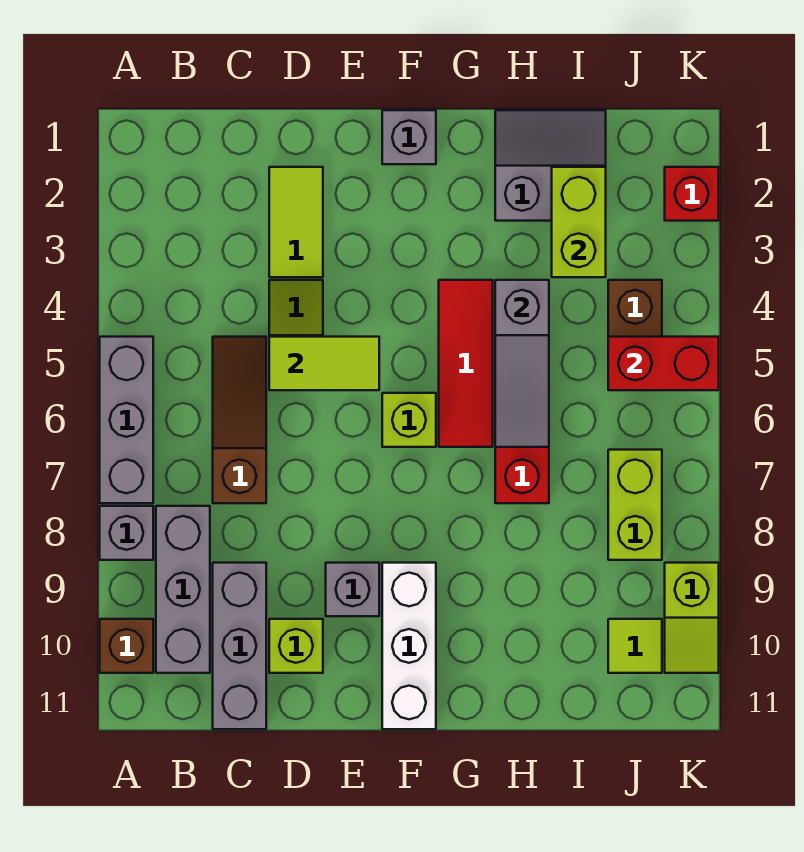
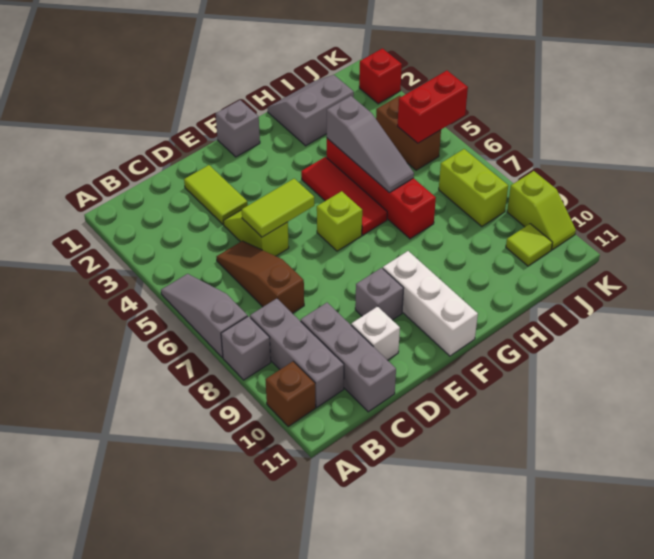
grey 1x3 brick [100,337,153,503] -> grey 1x3 slope [161,274,248,358]
lime 1x1 brick [269,619,323,673] -> white 1x1 brick [351,306,400,360]
lime 1x2 brick [552,167,606,277] -> none

